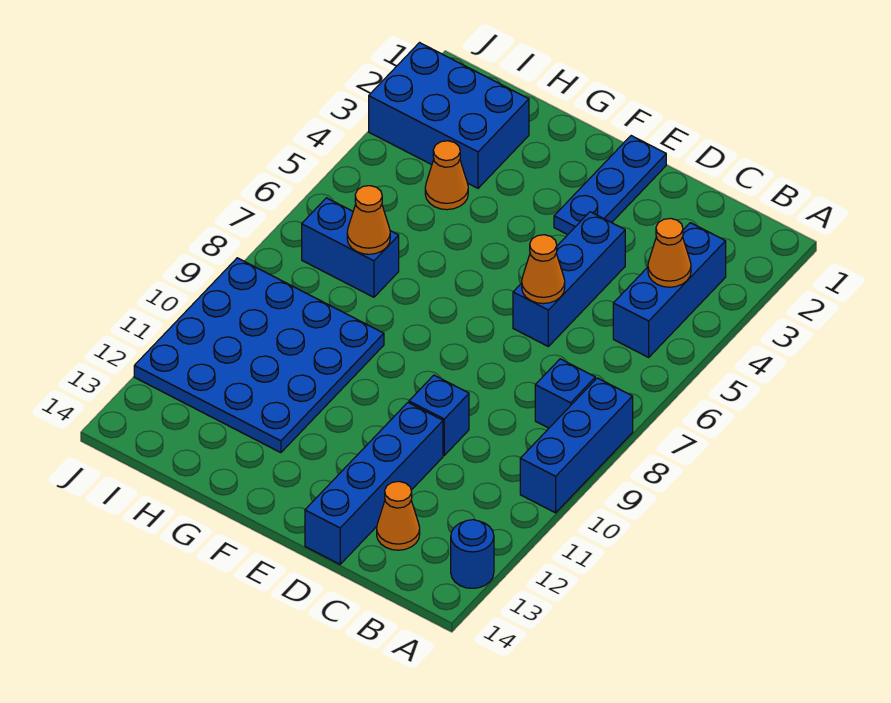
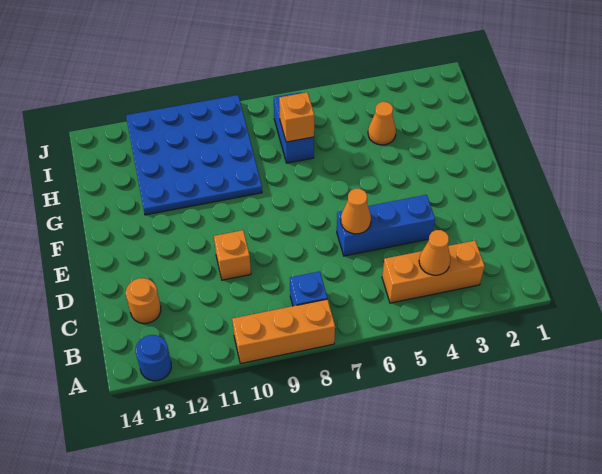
blue 1x3 brick [520,378,633,513] -> orange 1x3 brick [232,299,335,364]
blue 1x3 brick [613,223,726,357] -> orange 1x3 brick [382,241,485,303]
orange 1x1 cone [377,481,420,550] -> orange 1x1 round brick [126,278,161,324]
blue 1x1 brick [409,375,469,455] -> orange 1x1 brick [214,230,251,280]
blue 1x4 brick [305,403,443,564] -> none
blue 1x3 plate [554,136,666,235] -> none
blue 2x3 brick [369,43,529,188] -> none
orange 1x1 cone [347,186,390,254] -> orange 1x1 brick [279,92,314,142]

